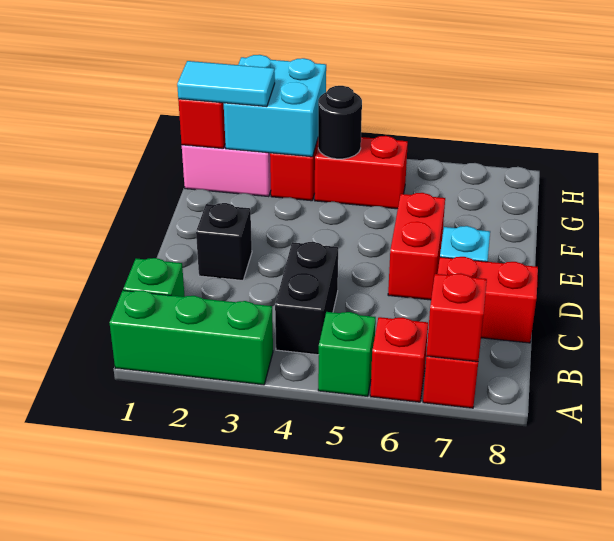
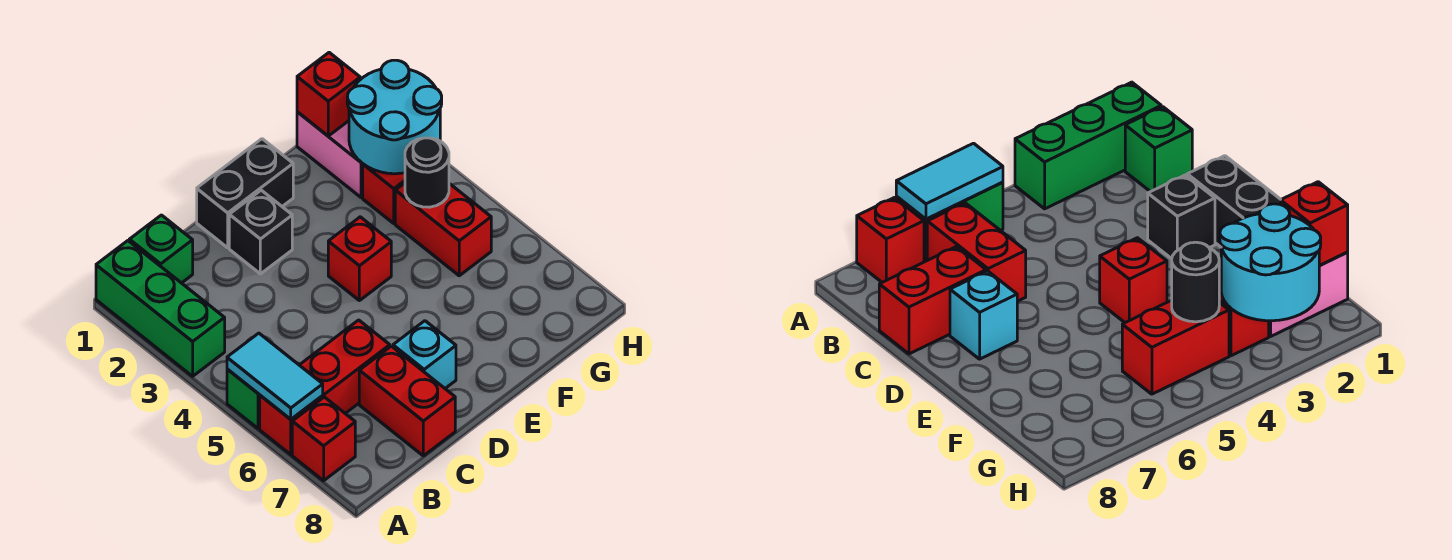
red 1x1 brick [426,274,487,362] -> red 1x1 brick moved to [328,217,391,301]
black 1x2 brick [275,242,338,355] -> black 1x2 brick moved to [197,139,293,248]
red 1x2 brick [388,193,445,300] -> red 1x2 brick moved to [300,320,390,413]
cyan 1x2 tile [177,61,275,107] -> cyan 1x2 tile moved to [227,333,323,419]
cyan 2x2 brick [224,55,326,157] -> cyan 2x2 round brick [347,60,442,174]

